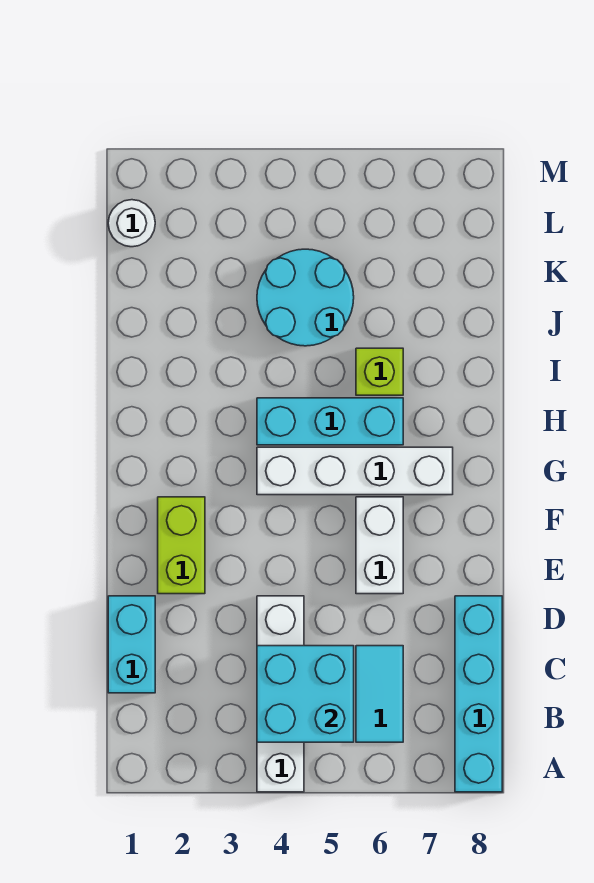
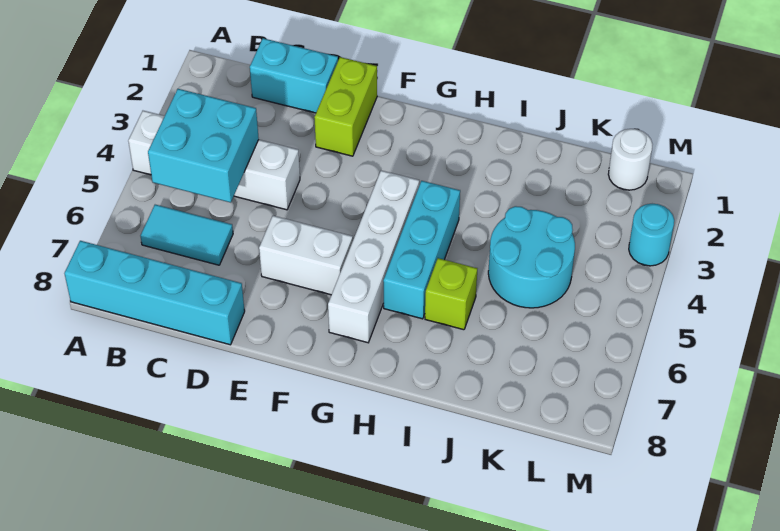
lime 1x2 brick [158,497,205,594] -> lime 1x2 brick turned to [314,57,377,156]
none -> cyan 1x1 round brick [629,204,674,266]

